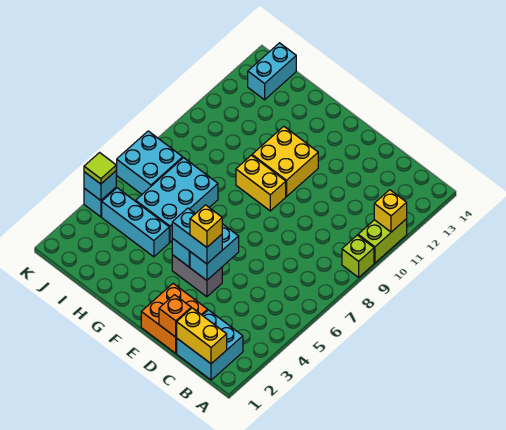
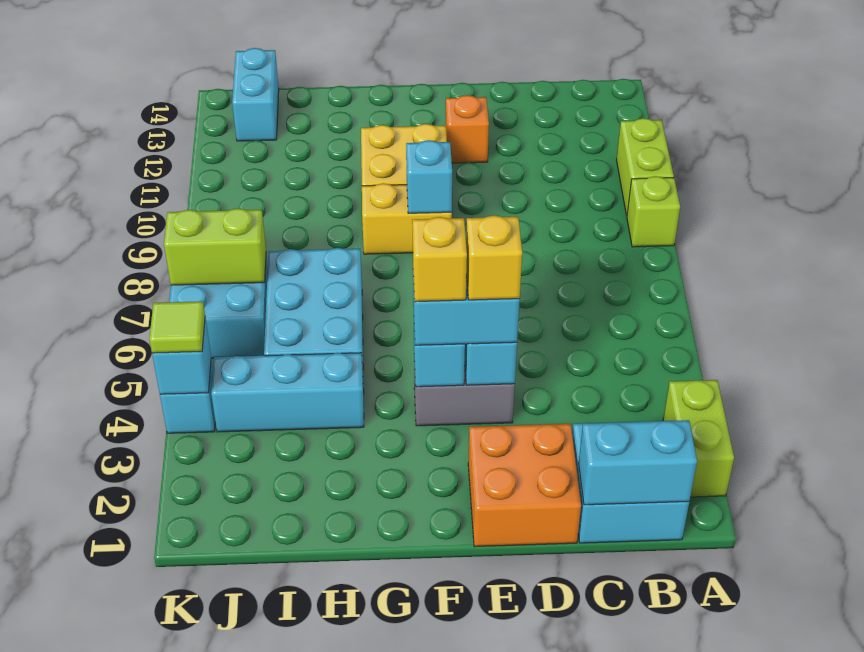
none -> lime 1x2 brick [663,380,734,497]
yellow 1x1 brick [374,190,407,232] -> yellow 1x1 brick moved to [412,217,467,302]
yellow 1x2 brick [177,308,227,364] -> cyan 1x2 brick [579,420,697,505]
orange 1x1 brick [159,295,191,337] -> orange 1x1 brick moved to [446,95,489,163]
none -> cyan 1x1 brick [406,140,452,213]
none -> lime 1x2 brick [164,208,266,285]

